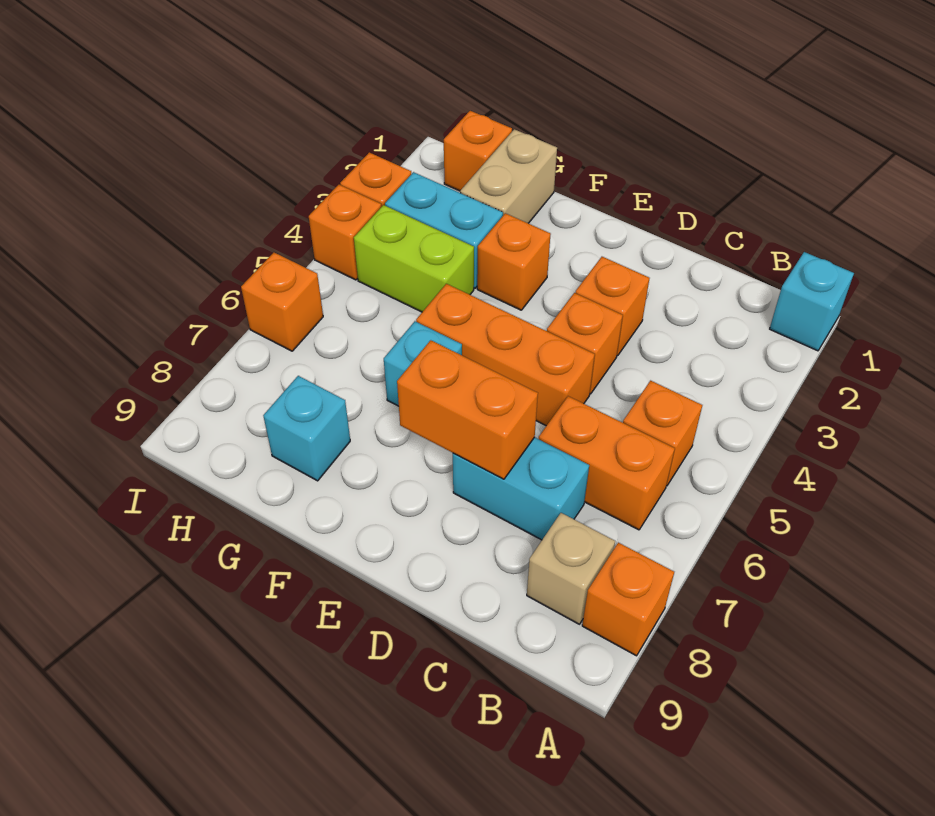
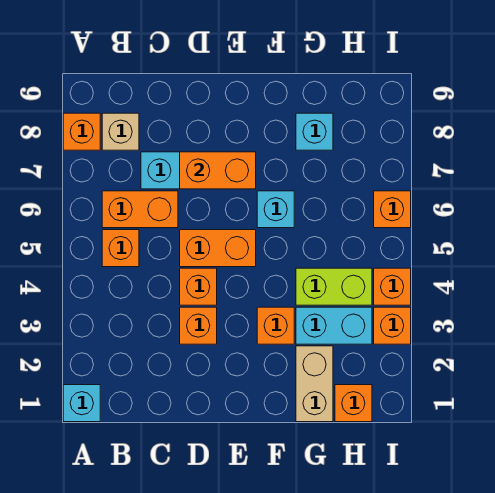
orange 1x3 brick [416,284,595,426] -> orange 1x2 brick [180,230,256,267]

